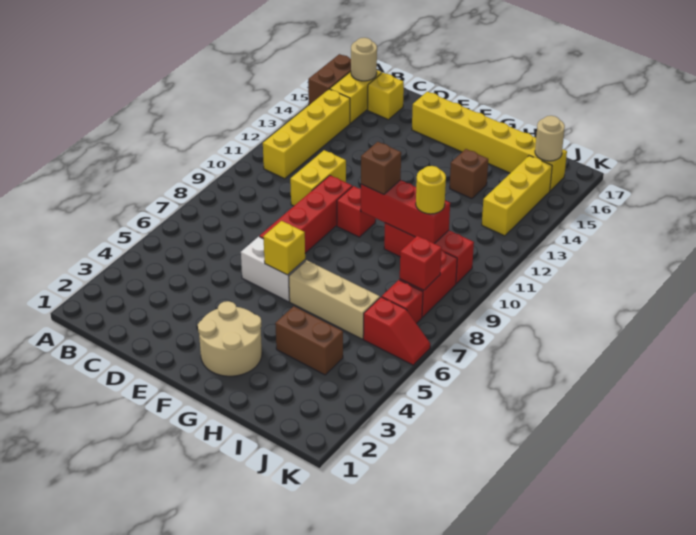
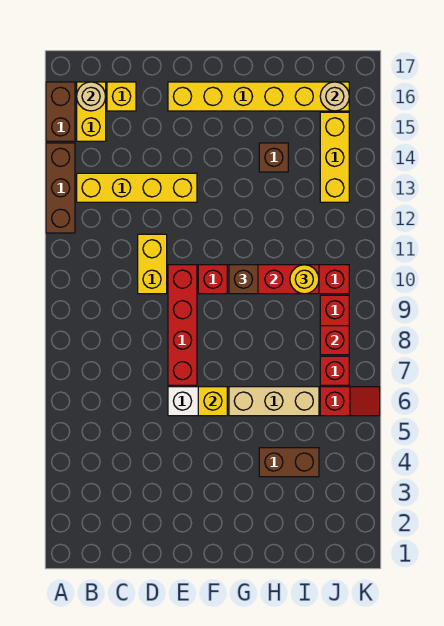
none -> brown 1x3 brick [46,143,75,233]
yellow 1x4 brick [263,89,350,179] -> yellow 1x4 brick turned to [77,173,197,202]
tan 2x2 round brick [198,301,262,376] -> none

